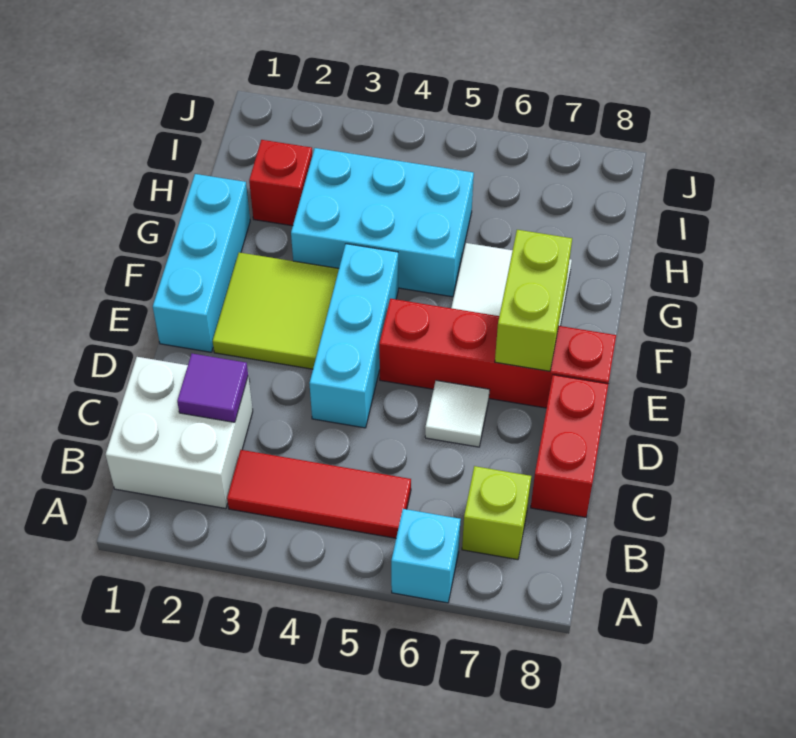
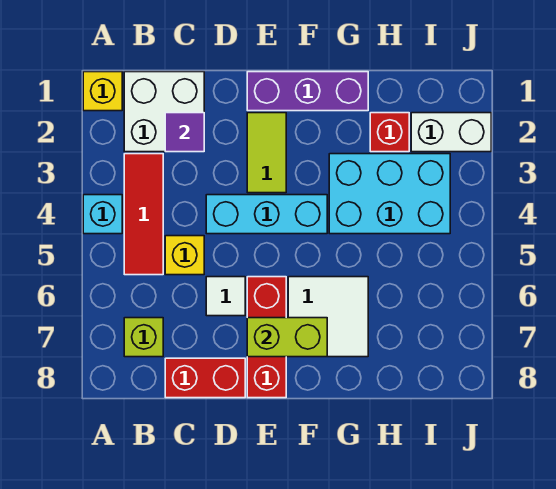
none -> yellow 1x1 brick [83,72,122,111]
cyan 1x1 brick [391,509,461,603] -> cyan 1x1 brick moved to [83,195,122,234]
none -> yellow 1x1 brick [165,236,204,275]
cyan 1x3 brick [153,174,250,352] -> purple 1x3 brick [247,72,368,111]
lime 2x2 tile [213,252,339,369] -> lime 1x2 tile [247,113,286,193]
red 1x4 brick [379,299,616,408] -> red 1x3 brick [247,277,286,398]
cyan 2x3 brick [291,148,474,297] -> cyan 2x3 brick turned to [329,154,450,234]
none -> white 1x2 brick [411,113,491,152]

